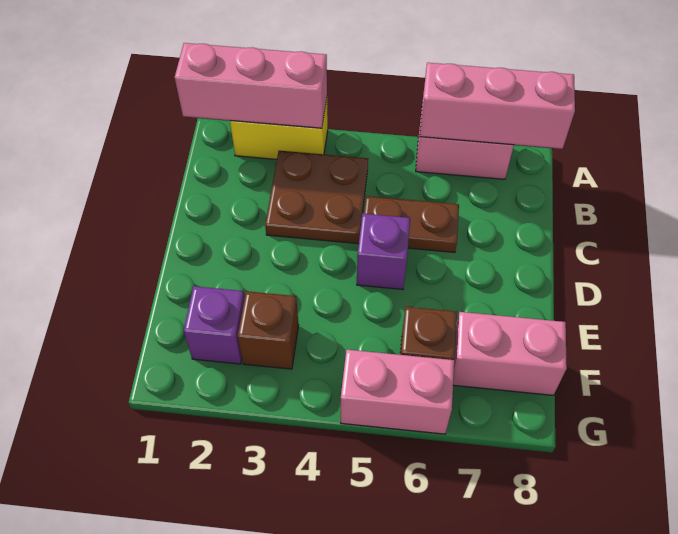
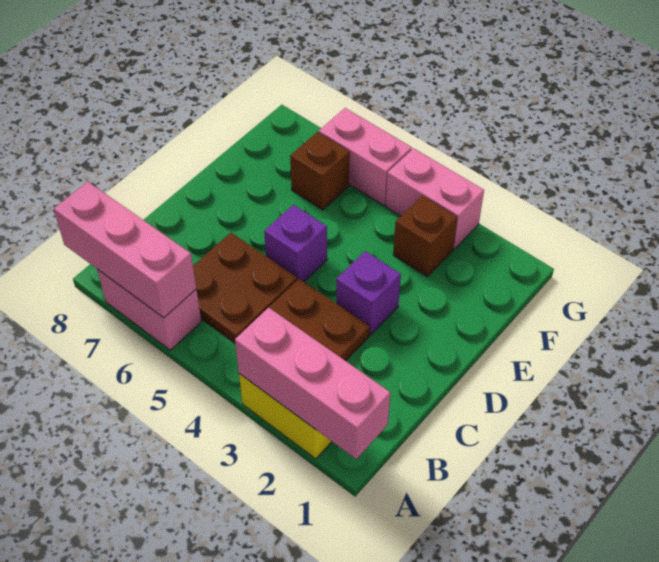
brown 1x2 plate [364,196,459,252] -> brown 2x2 plate [193,233,298,343]
purple 1x1 brick [184,286,245,364] -> purple 1x1 brick moved to [336,251,401,335]
pink 1x2 brick [453,312,567,395] -> pink 1x2 brick moved to [386,148,484,249]

